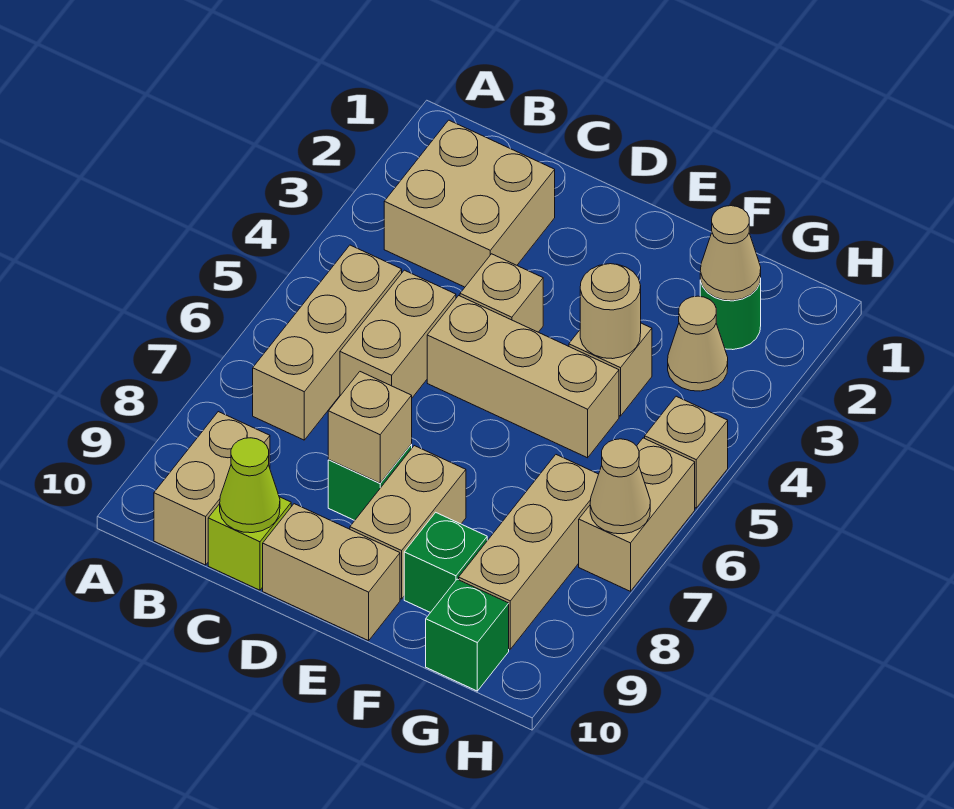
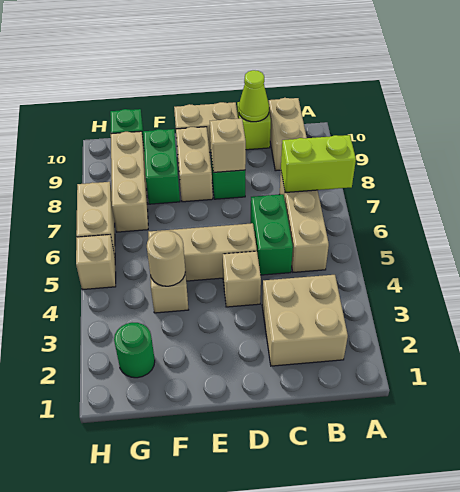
none -> lime 1x2 brick [281,135,356,193]
tan 1x2 brick [340,270,456,398] -> green 1x2 brick [251,194,293,275]
green 1x1 brick [404,512,487,613] -> green 1x2 brick [143,129,180,204]
tan 1x1 cone [700,206,761,300] -> none
tan 1x1 cone [668,296,728,391] -> none
tan 1x1 cone [590,439,650,534] -> none

